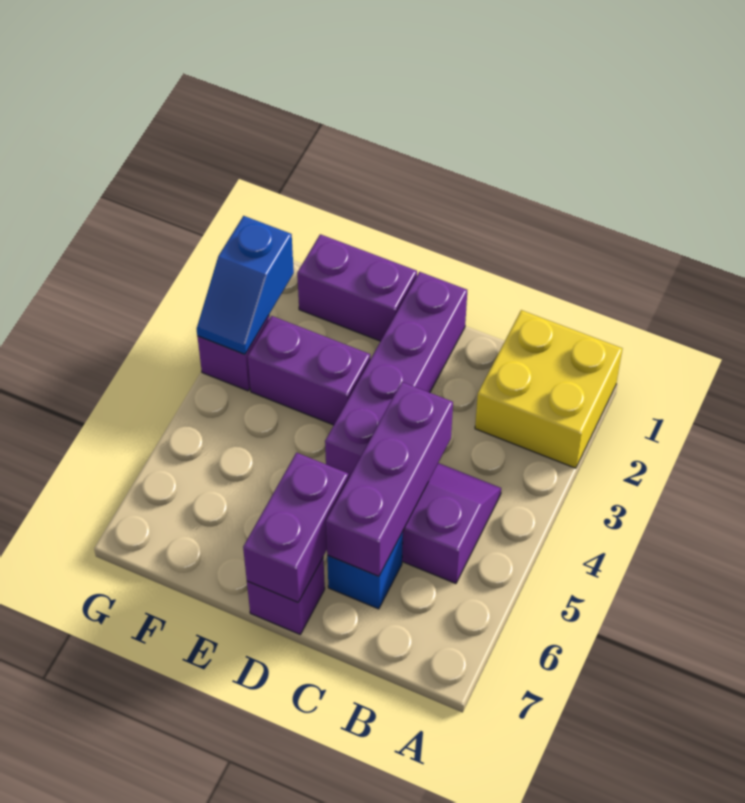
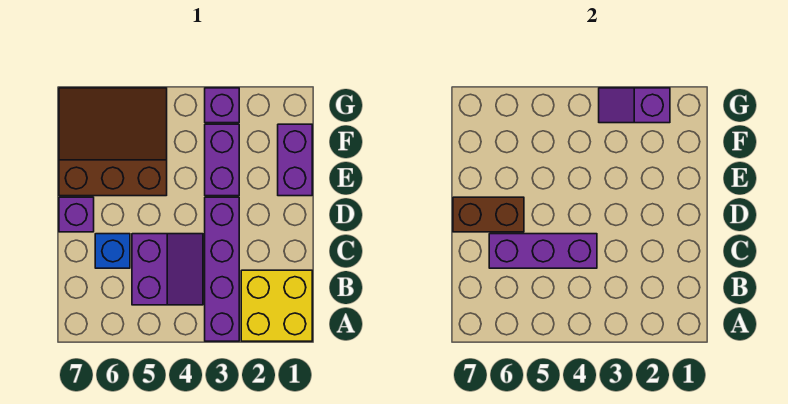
purple 1x4 brick [325,272,467,479] -> purple 1x4 brick turned to [205,197,239,341]
purple 1x2 brick [243,453,348,602] -> brown 1x2 brick [453,197,524,232]
none -> brown 3x3 slope [59,88,167,196]
blue 1x2 slope [197,216,294,355] -> purple 1x2 slope [599,88,670,123]

